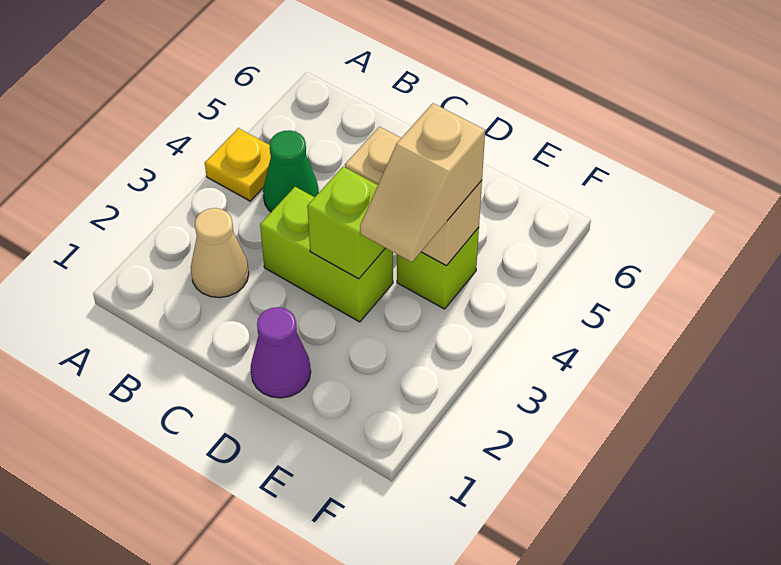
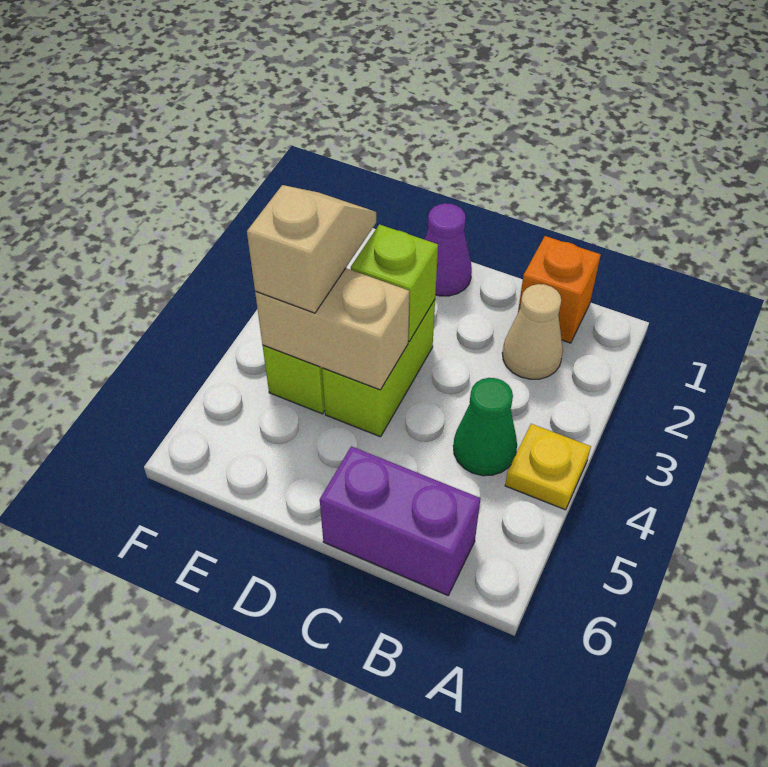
none -> orange 1x1 brick [518,236,601,343]
none -> purple 1x2 brick [320,446,480,595]
lime 1x2 brick [260,187,393,322] -> lime 1x2 brick turned to [322,300,435,437]

